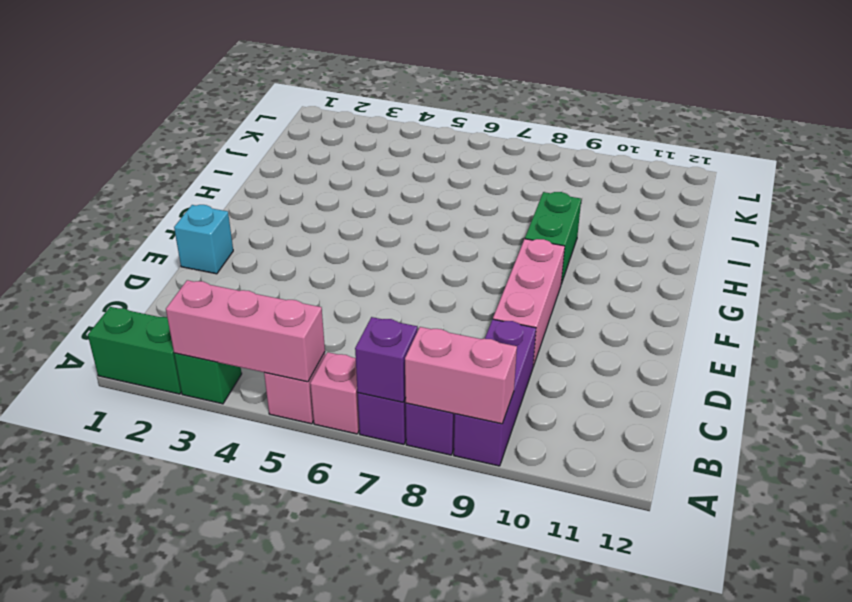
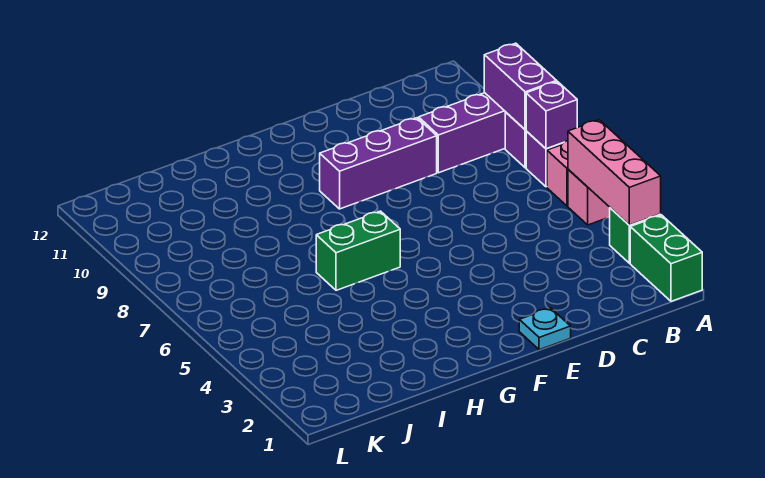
pink 1x2 brick [405,327,517,424] -> purple 1x2 brick [484,43,557,130]
pink 1x3 brick [493,239,565,367] -> purple 1x3 brick [320,118,437,209]
cyan 1x1 brick [174,205,233,274] -> cyan 1x1 plate [519,308,571,350]
green 1x2 brick [525,192,581,284] -> green 1x2 brick moved to [316,211,400,290]

